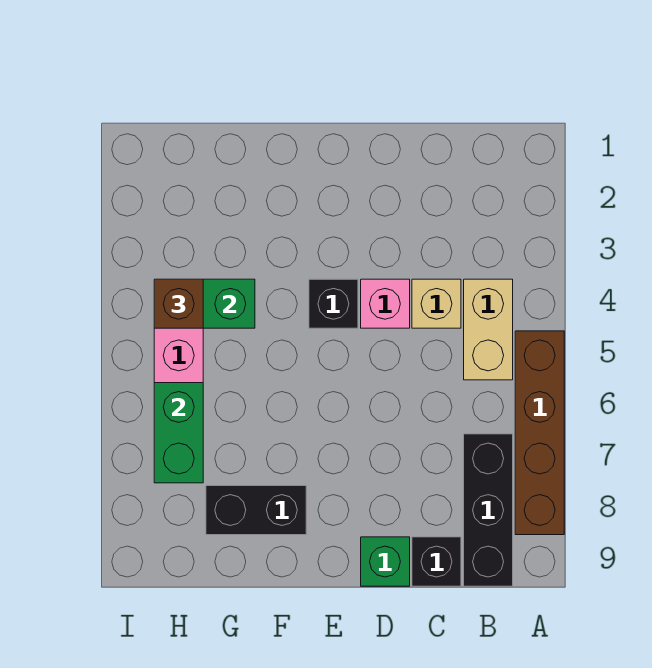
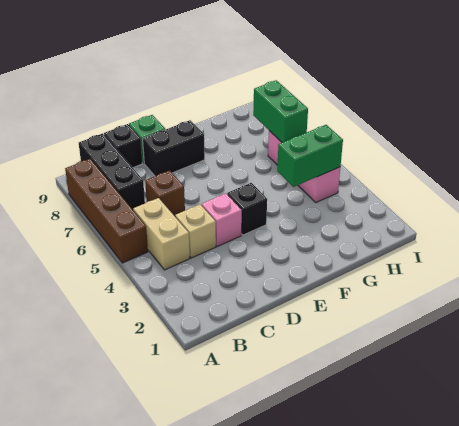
black 1x2 brick [206,486,306,535] -> black 1x2 brick moved to [143,120,205,176]
brown 1x1 brick [154,279,203,328] -> brown 1x1 brick moved to [145,171,185,216]

